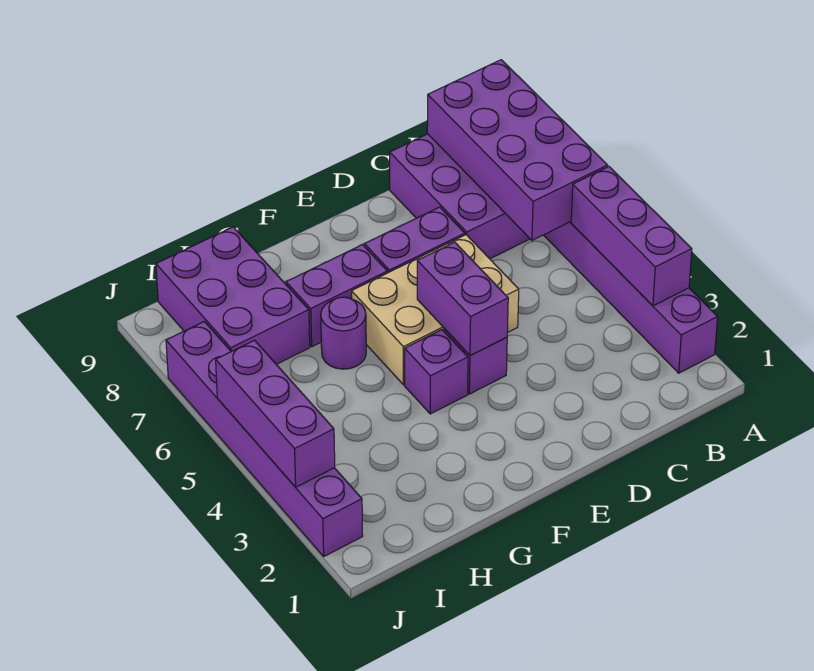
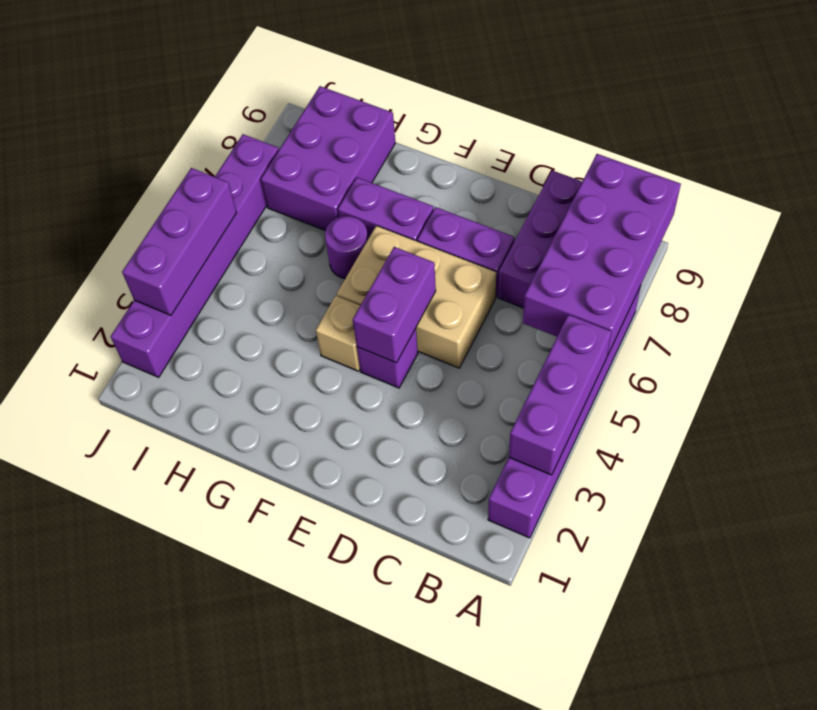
purple 1x1 brick [405,330,468,414] -> tan 1x1 brick [316,296,360,371]

